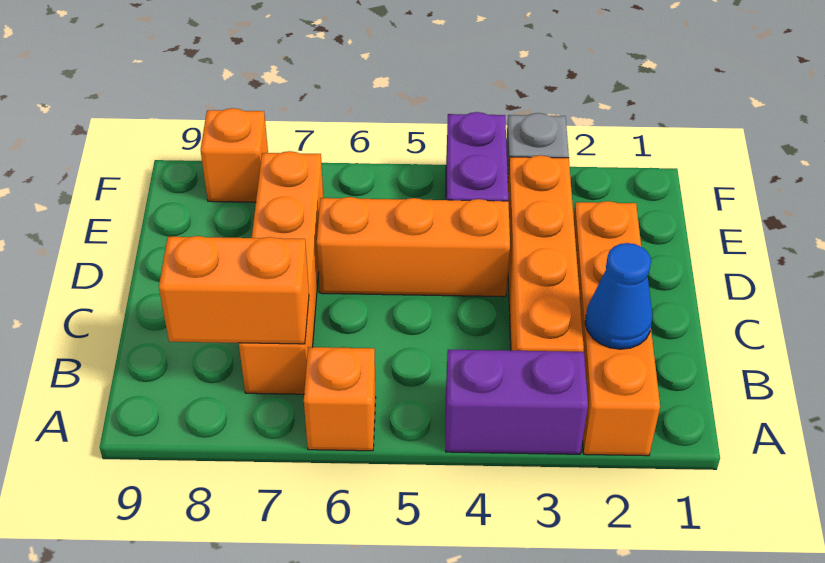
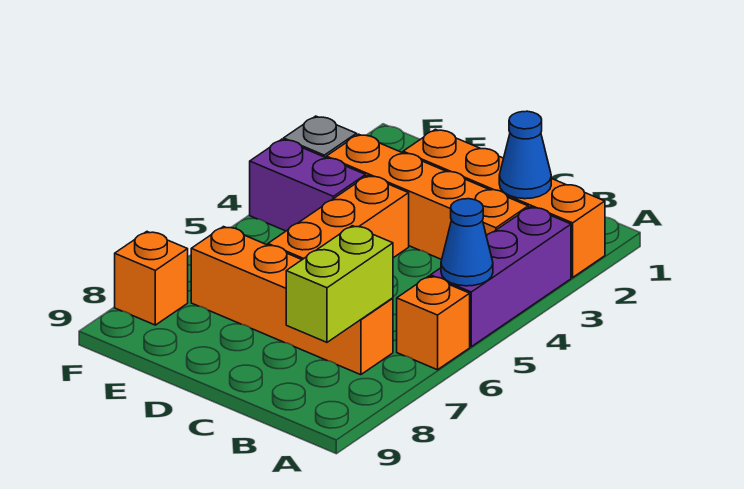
purple 1x2 brick [446,350,588,454] -> purple 1x3 brick [431,207,571,347]
none -> blue 1x1 cone [441,199,493,286]
orange 1x2 brick [159,236,309,344] -> lime 1x2 brick [286,226,393,342]

